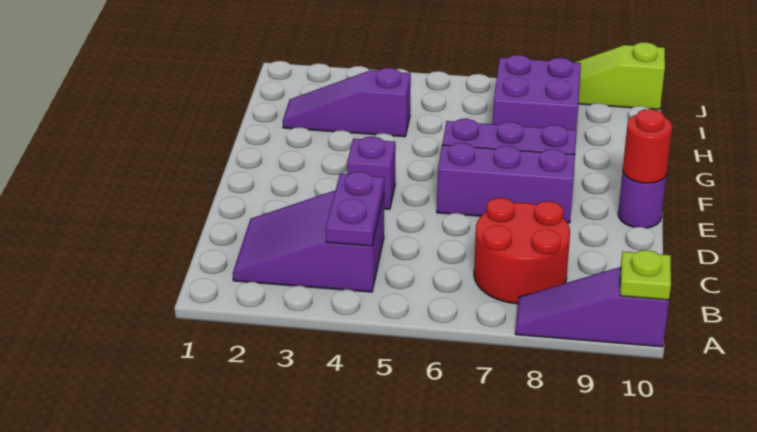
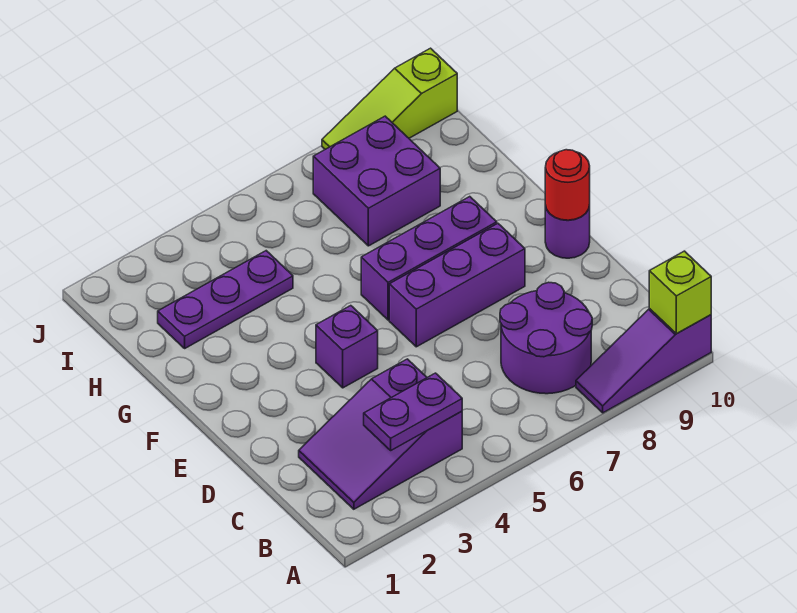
lime 1x1 plate [620,250,671,300] -> lime 1x1 brick [649,251,711,334]
purple 1x2 plate [326,172,384,246] -> purple 1x2 plate turned to [364,373,462,450]
red 2x2 round brick [474,198,570,304] -> purple 2x2 round brick [500,282,592,394]
purple 1x3 slope [283,68,411,137] -> purple 1x3 plate [158,251,293,348]

